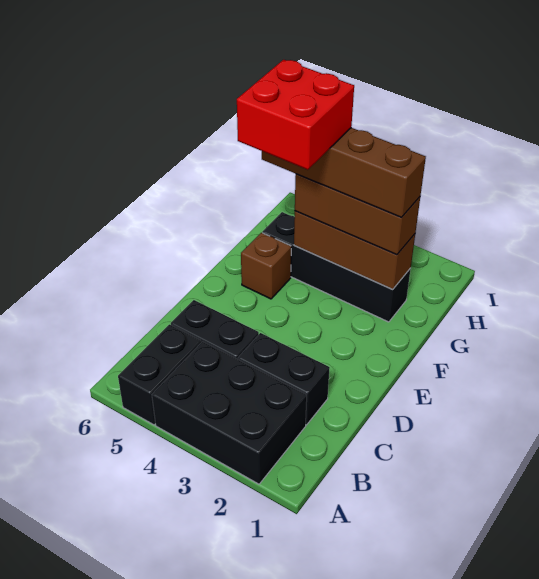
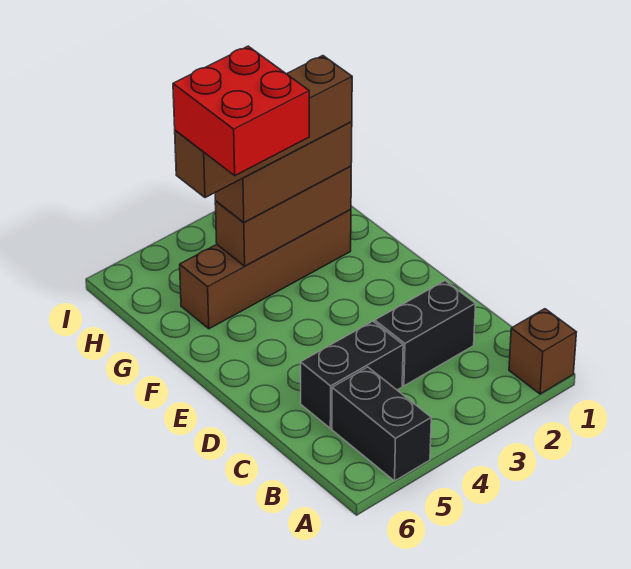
black 2x3 brick [152,342,307,484] -> none
brown 1x1 brick [241,233,291,299] -> brown 1x1 brick moved to [509,309,576,394]
black 1x4 brick [262,212,411,322] -> brown 1x4 brick [180,209,351,329]

